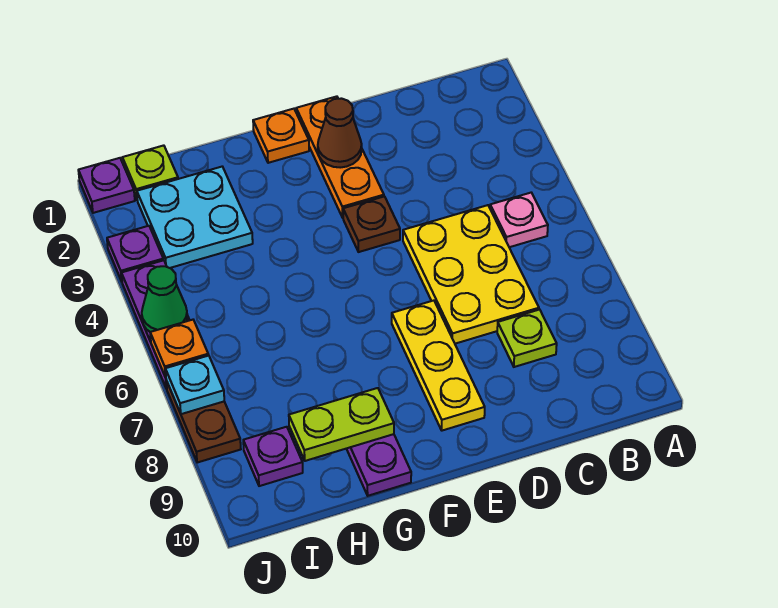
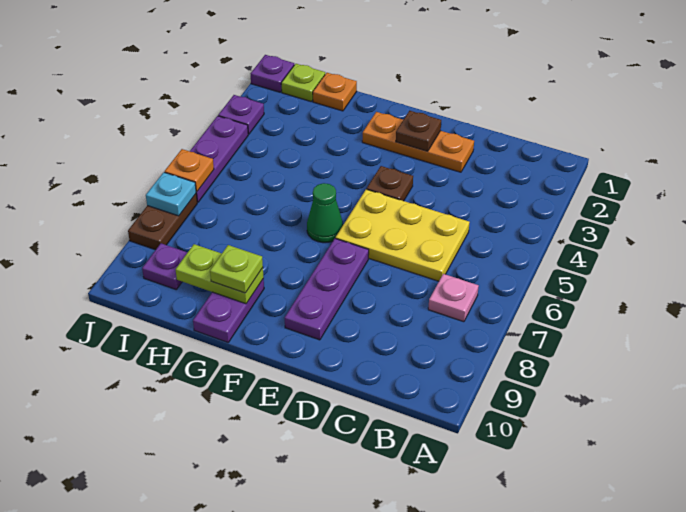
pink 1x1 plate [490,193,548,247] -> pink 1x1 plate moved to [428,274,479,322]
yellow 2x3 plate [403,205,539,344] -> yellow 2x3 plate turned to [336,189,470,281]
lime 1x1 plate [497,310,557,367] -> lime 1x1 plate moved to [210,245,263,293]
orange 1x3 plate [296,96,384,218] -> orange 1x3 plate turned to [362,112,474,172]
brown 1x1 cone [318,98,362,168] -> brown 1x1 plate [396,111,441,151]
yellow 1x3 plate [392,301,485,431] -> purple 1x3 plate [285,239,369,340]
orange 1x1 plate [253,109,309,163] -> orange 1x1 plate moved to [313,73,357,111]
cyan 2x2 plate [137,167,253,268] -> none
green 1x1 cone [142,266,187,332] -> green 1x1 cone moved to [307,183,343,243]

